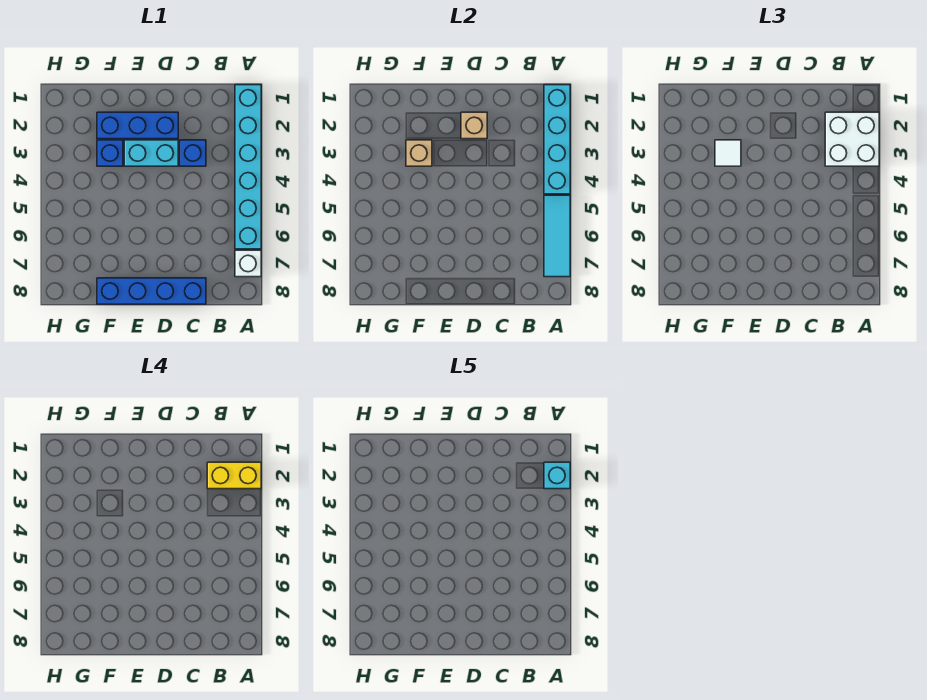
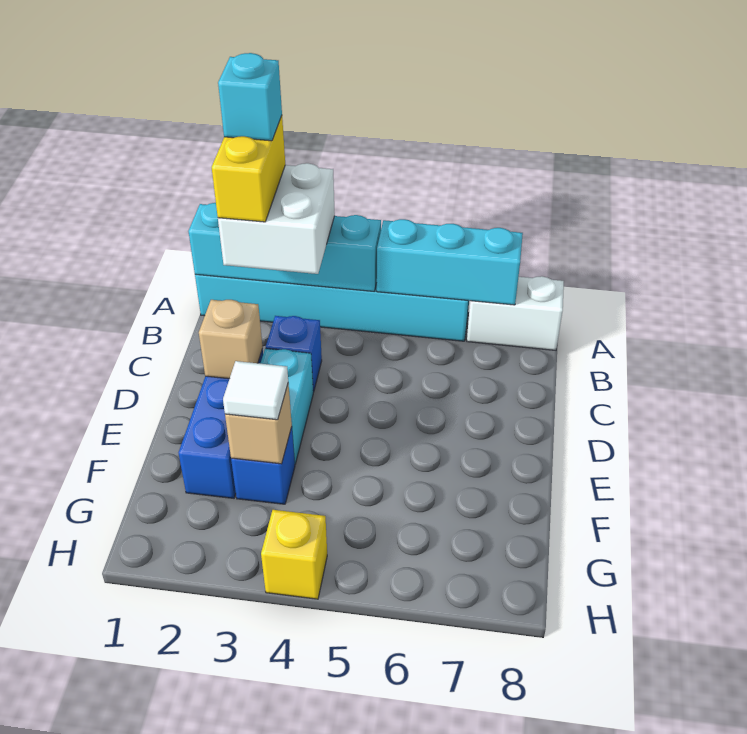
cyan 1x3 tile [544,195,570,277] -> cyan 1x3 brick [377,219,523,305]
white 1x1 brick [235,250,261,277] -> white 1x2 brick [467,276,564,350]
blue 1x4 brick [97,278,206,304] -> none
none -> yellow 1x1 brick [261,510,327,599]

